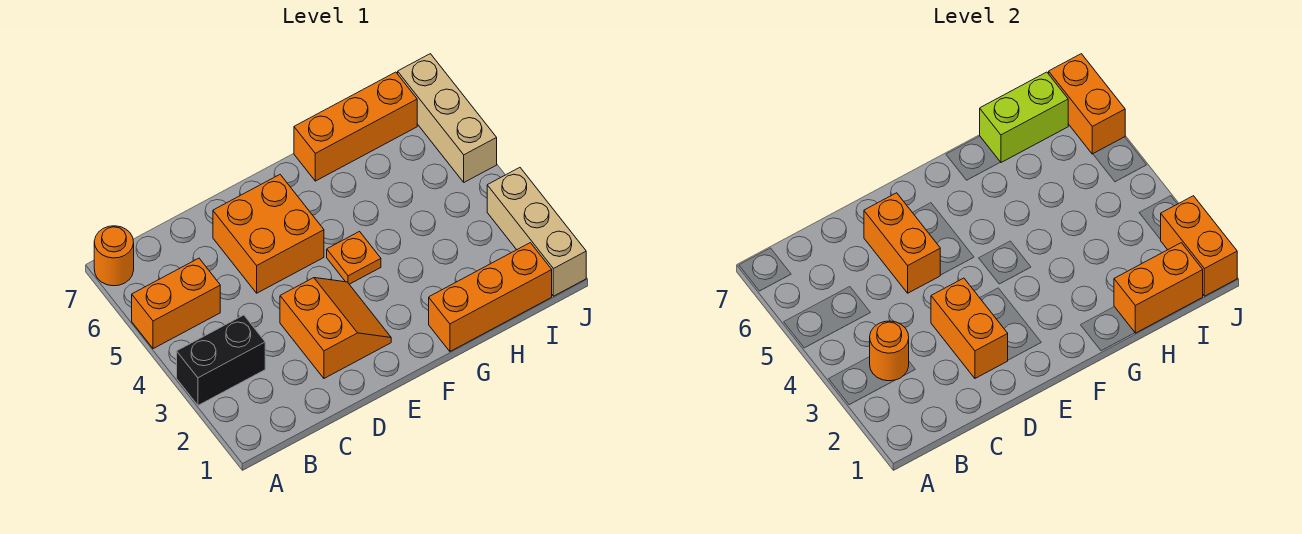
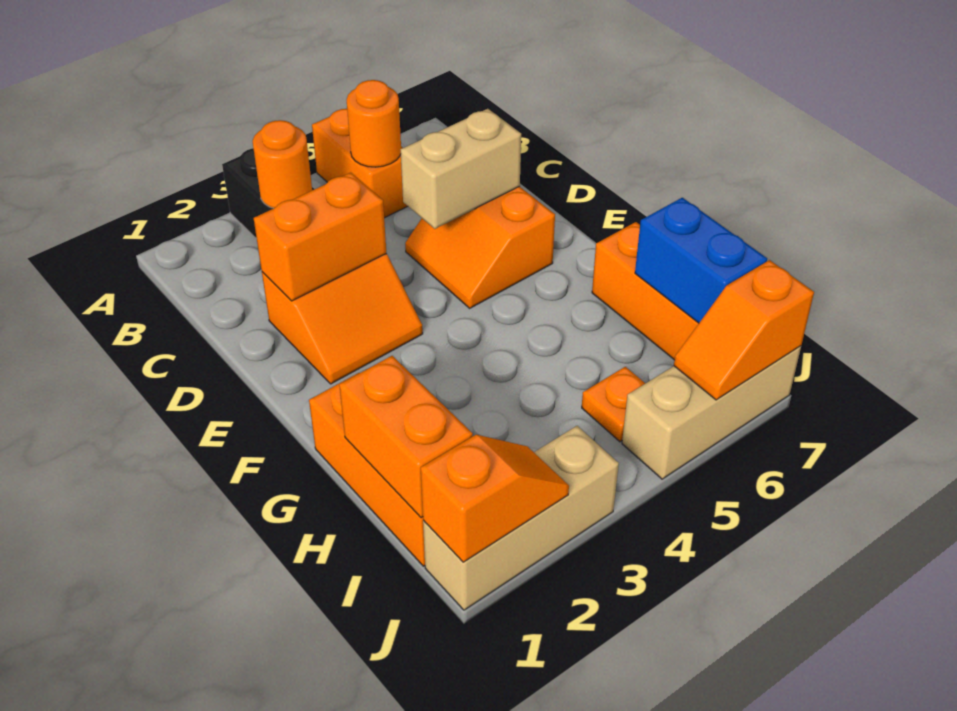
orange 1x1 round brick [94,226,134,286] -> orange 1x1 round brick moved to [347,80,401,167]
orange 2x2 brick [213,175,324,293] -> orange 2x2 slope [405,186,555,308]
orange 1x2 brick [864,193,940,293] -> tan 1x2 brick [401,109,521,229]
orange 1x1 plate [327,232,381,284] -> orange 1x1 plate moved to [582,367,645,442]
lime 1x2 brick [980,72,1068,162] -> blue 1x2 brick [635,198,767,323]
orange 1x2 brick [1160,196,1237,296] -> orange 1x2 slope [421,435,569,562]
orange 1x2 brick [1049,54,1125,154] -> orange 1x2 slope [674,260,814,400]

